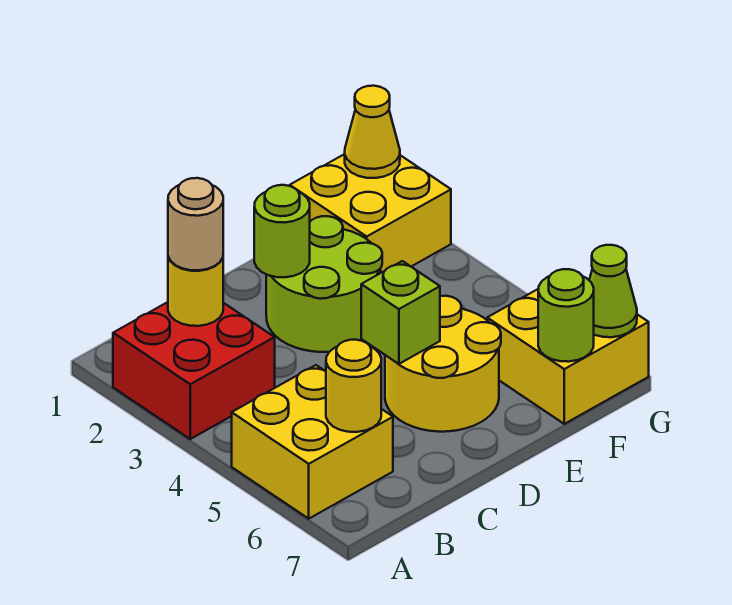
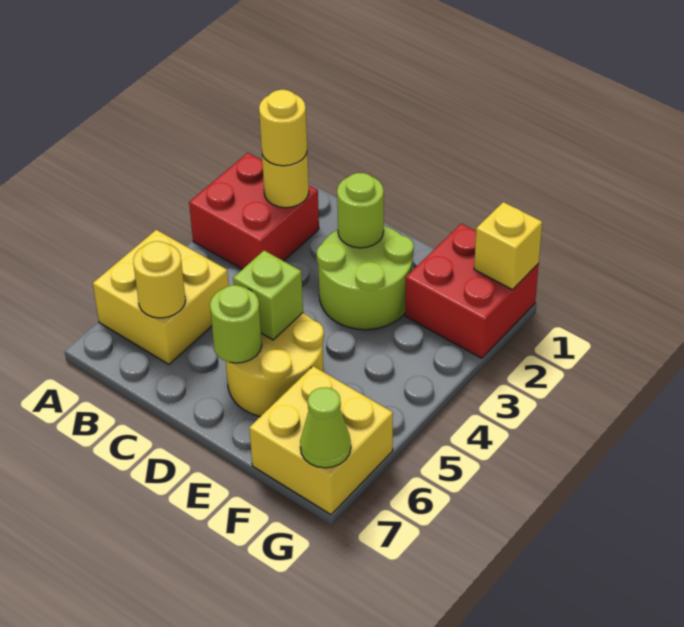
tan 1x1 round brick [168,178,223,270] -> yellow 1x1 round brick [259,90,307,166]
yellow 2x2 brick [290,154,451,273] -> red 2x2 brick [405,224,539,358]
lime 1x1 round brick [538,269,594,362] -> lime 1x1 round brick moved to [210,285,262,363]
yellow 1x1 cone [345,86,400,178] -> yellow 1x1 brick [474,202,542,290]

